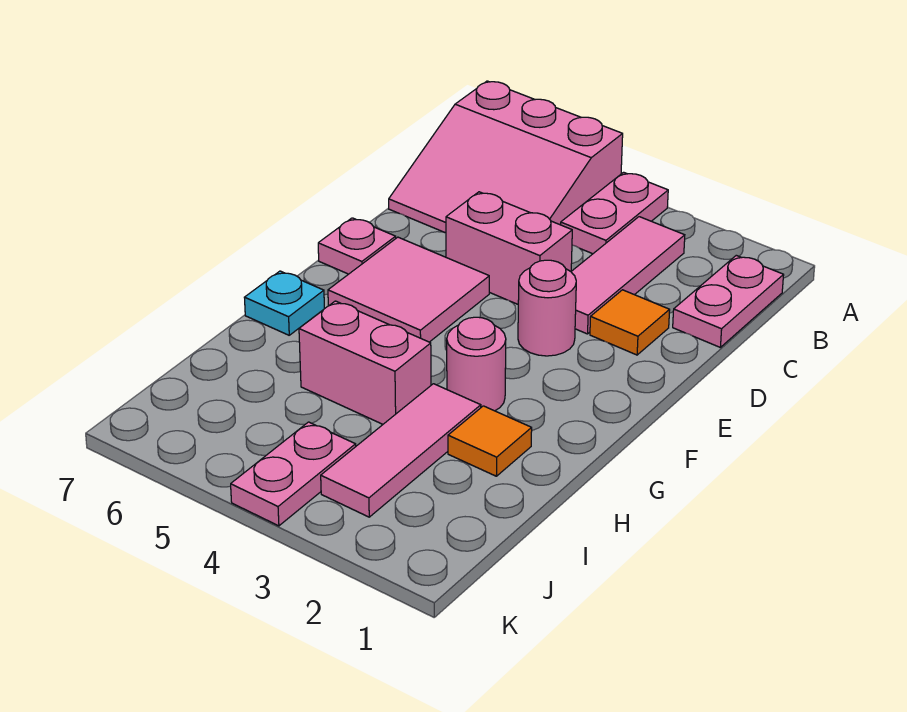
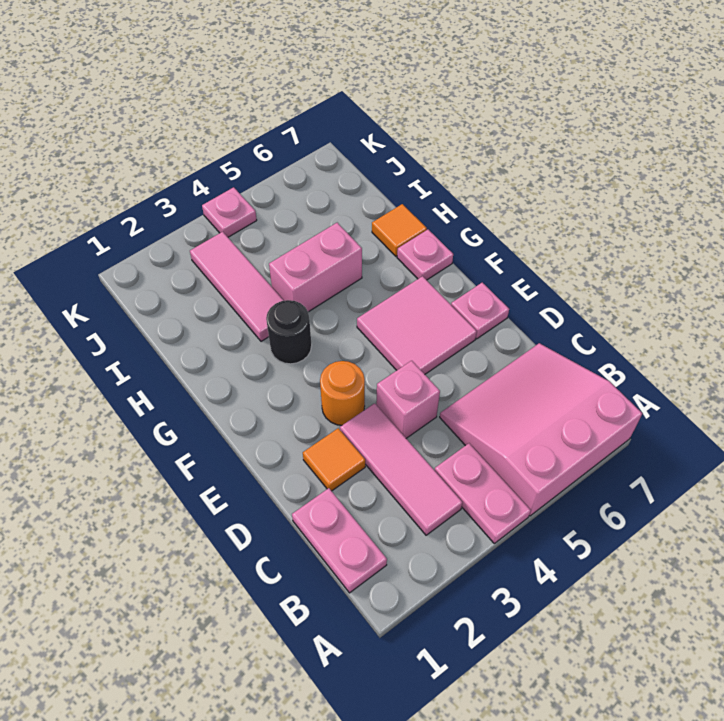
pink 1x2 brick [446,192,572,304] -> pink 1x1 brick [376,361,440,438]
pink 1x1 round brick [518,260,576,356] -> orange 1x1 round brick [320,361,365,425]
pink 1x1 round brick [447,317,506,411] -> black 1x1 round brick [266,300,312,364]
cyan 1x1 plate [244,271,324,335] -> pink 1x1 plate [397,230,453,280]
orange 1x1 tile [448,406,532,476] -> orange 1x1 tile moved to [372,204,427,256]
pink 1x2 plate [231,422,356,526] -> pink 1x1 plate [202,187,257,237]

